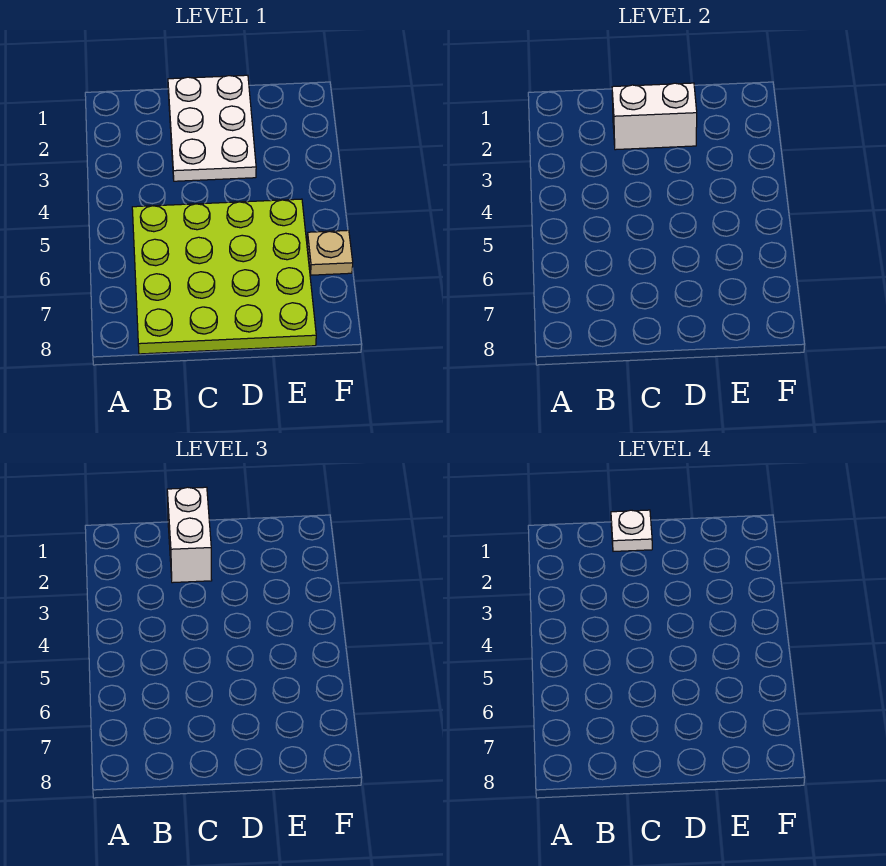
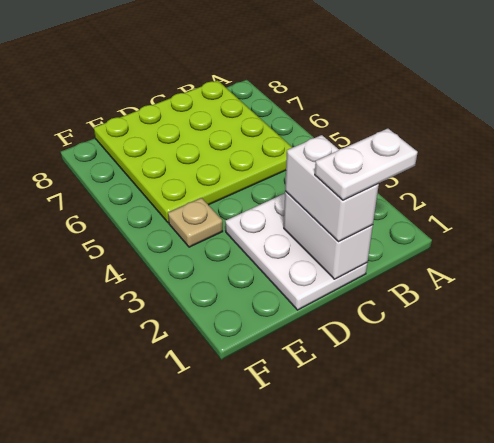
white 1x1 plate [611,510,652,551] -> white 1x2 plate [315,129,418,200]
white 1x2 brick [612,83,697,150] -> white 1x2 brick turned to [284,191,373,279]
tan 1x1 plate [307,230,353,275] -> tan 1x1 plate moved to [168,198,223,247]

